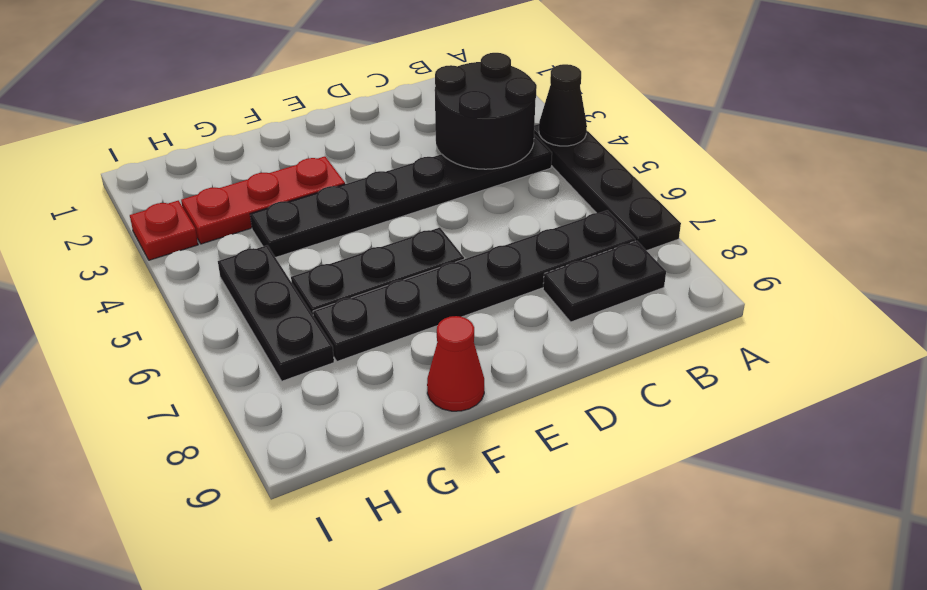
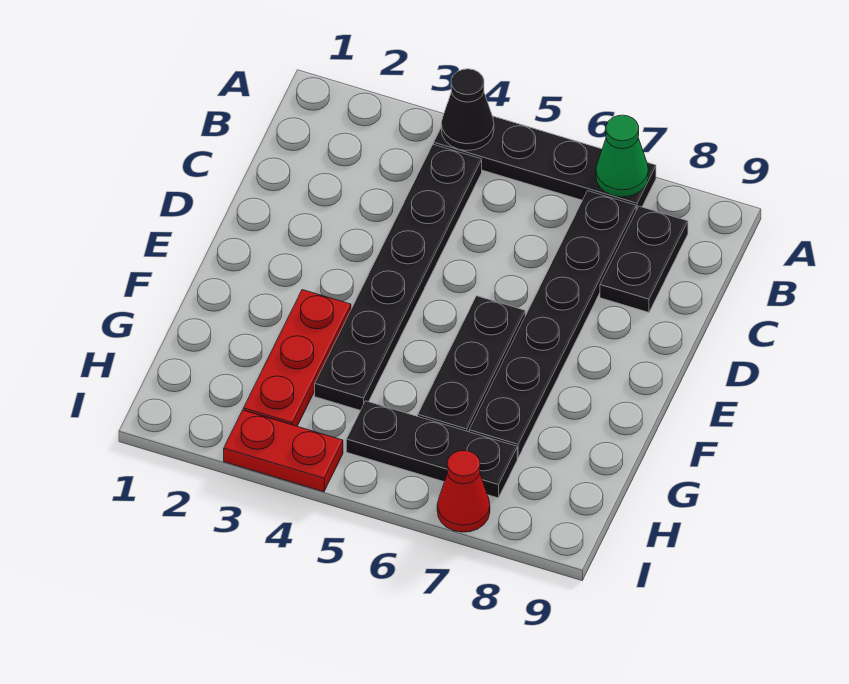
none -> green 1x1 cone [596,115,648,197]
black 2x2 round brick [435,53,537,169] -> none
red 1x1 cone [427,316,484,411] -> red 1x1 cone moved to [437,451,490,532]
red 1x1 plate [130,200,198,260] -> red 1x2 plate [224,410,343,492]

